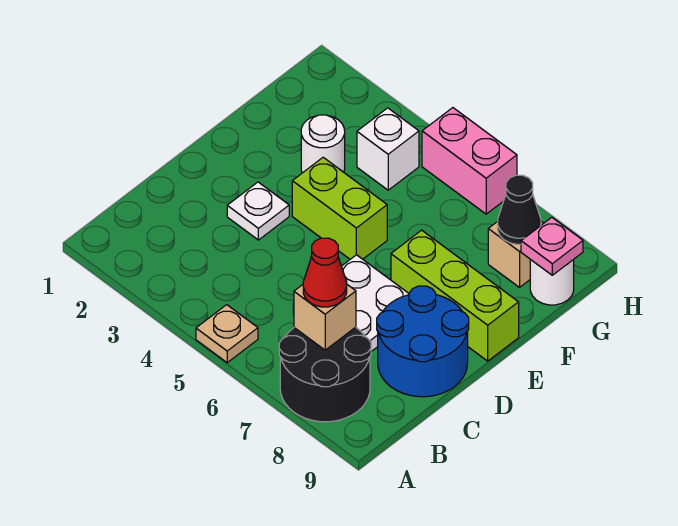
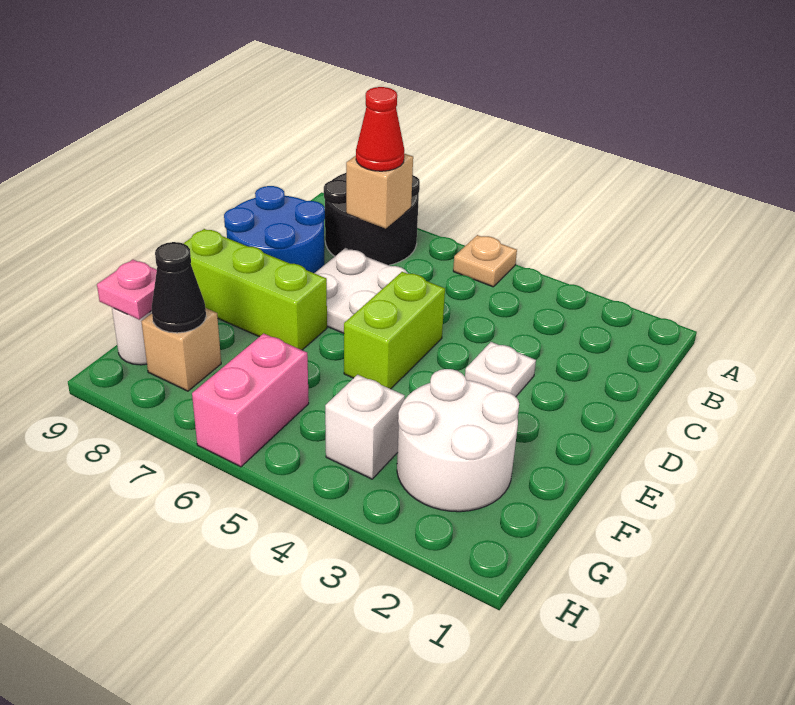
lime 1x2 brick [292,157,387,259] -> lime 1x2 brick turned to [344,272,445,389]
white 1x1 round brick [301,115,345,173] -> white 2x2 round brick [397,369,519,512]
pink 1x2 brick [422,108,517,214] -> pink 1x2 brick turned to [192,333,309,467]

